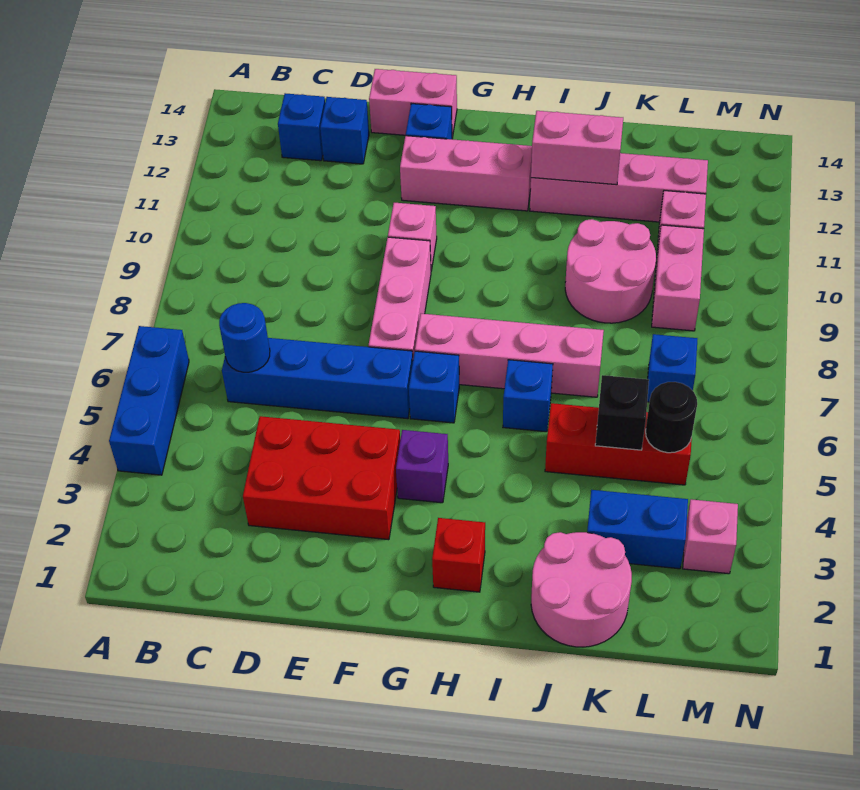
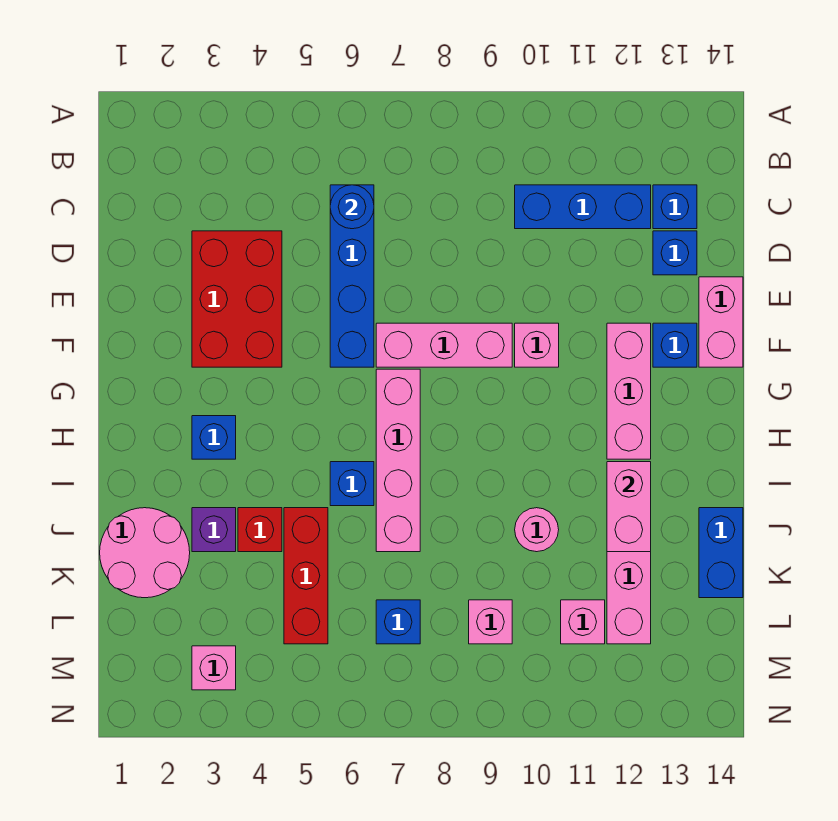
blue 1x3 brick [109,326,189,475] -> blue 1x3 brick moved to [515,185,651,229]
purple 1x1 brick [396,430,448,503] -> purple 1x1 brick moved to [192,508,236,552]
blue 1x1 brick [409,351,459,423] -> blue 1x1 brick moved to [192,416,236,459]
red 1x1 brick [432,518,485,592] -> red 1x1 brick moved to [238,508,282,552]
pink 2x2 round brick [565,219,656,323] -> pink 1x1 round brick [515,508,559,552]
blue 1x2 brick [587,490,688,569] -> blue 1x2 brick moved to [699,508,743,598]
black 1x1 brick [595,375,649,450] -> none
black 1x1 round brick [646,382,697,453] -> none
pink 1x2 brick [652,225,704,331] -> pink 1x1 brick [469,600,512,644]

